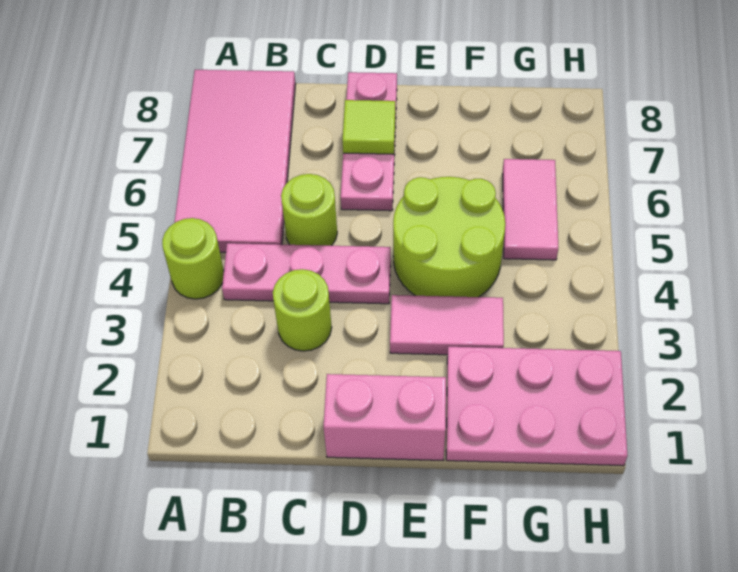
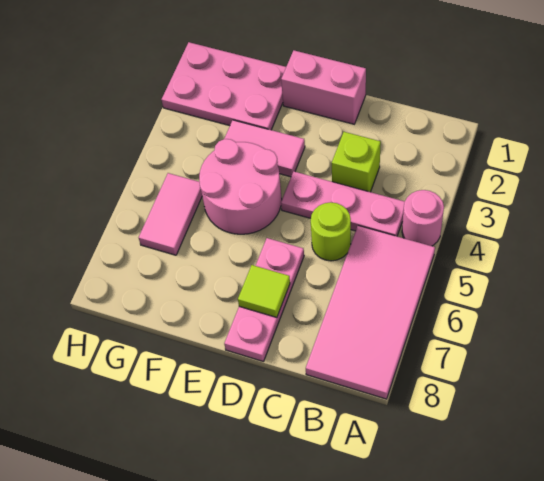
lime 1x1 round brick [162,218,224,299] -> pink 1x1 round brick [402,190,444,246]
lime 1x1 round brick [273,269,332,351] -> lime 1x1 brick [332,132,381,192]
lime 2x2 round brick [393,177,505,297] -> pink 2x2 round brick [199,139,282,234]

